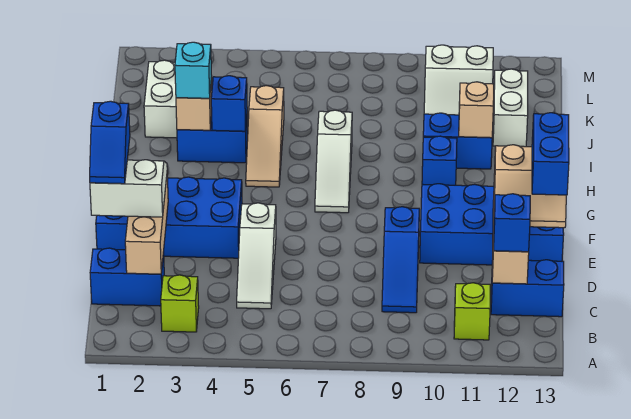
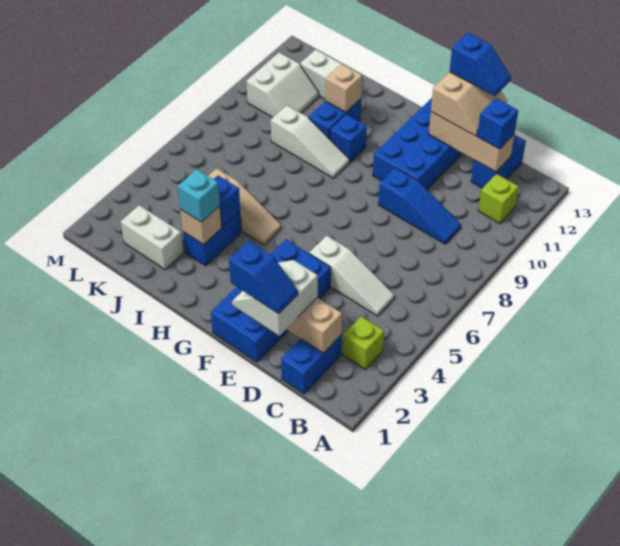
blue 1x2 brick [532,113,569,195] -> blue 1x2 slope [450,33,511,96]
white 1x3 slope [315,110,352,213] -> white 1x3 slope moved to [271,105,349,178]

